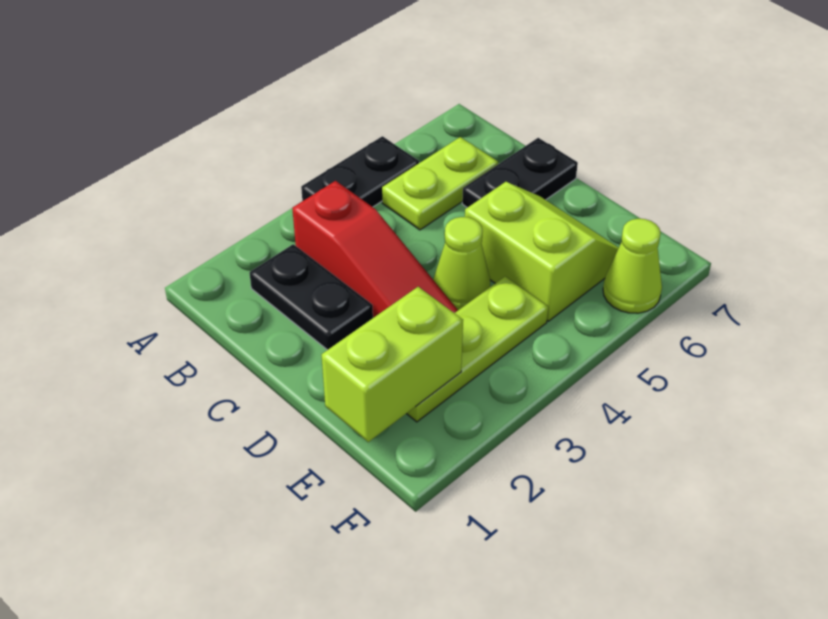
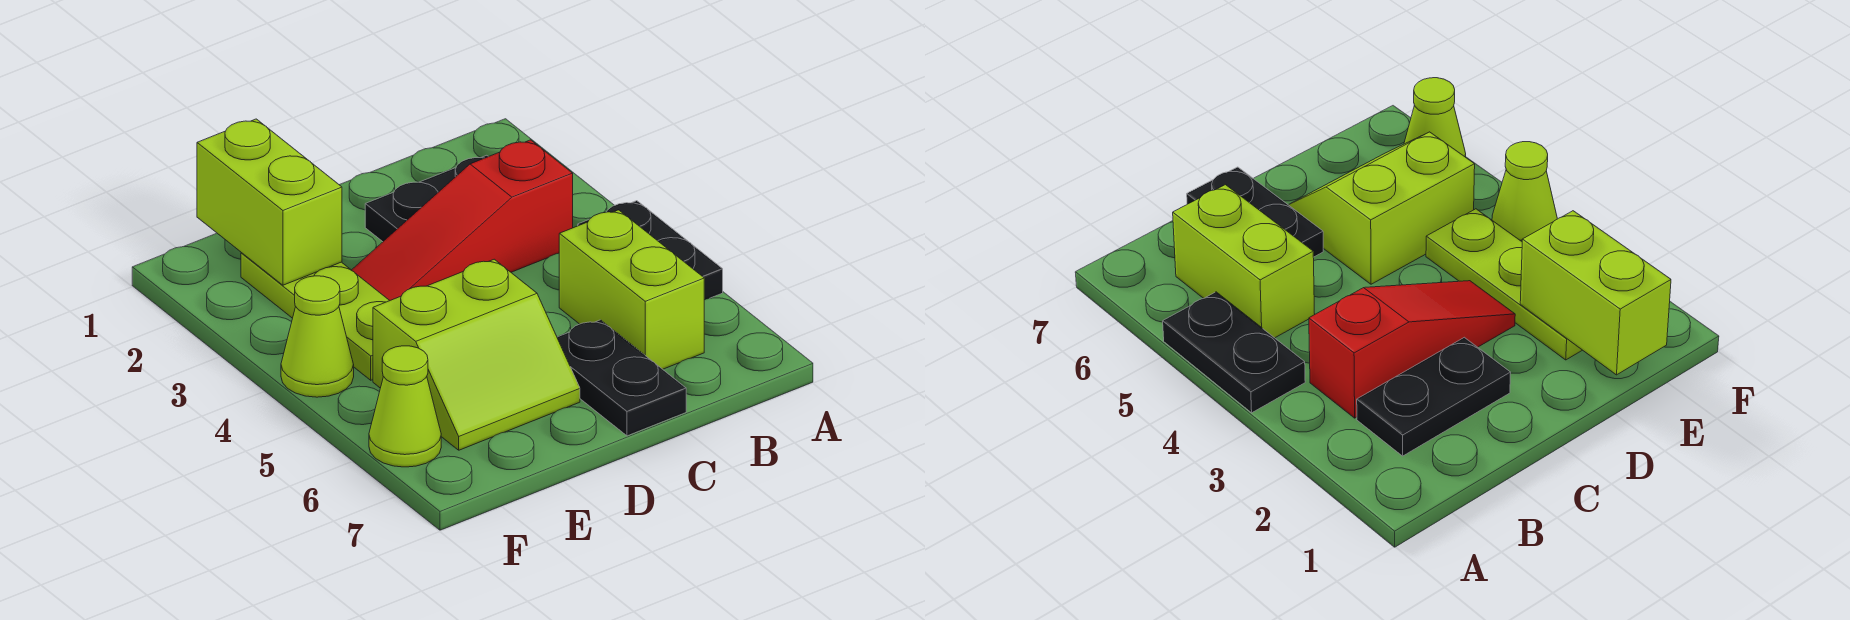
lime 1x2 plate [382,137,498,230] -> lime 1x2 brick [559,210,704,369]
lime 1x1 cone [433,217,490,310] -> lime 1x1 cone moved to [281,276,354,397]

